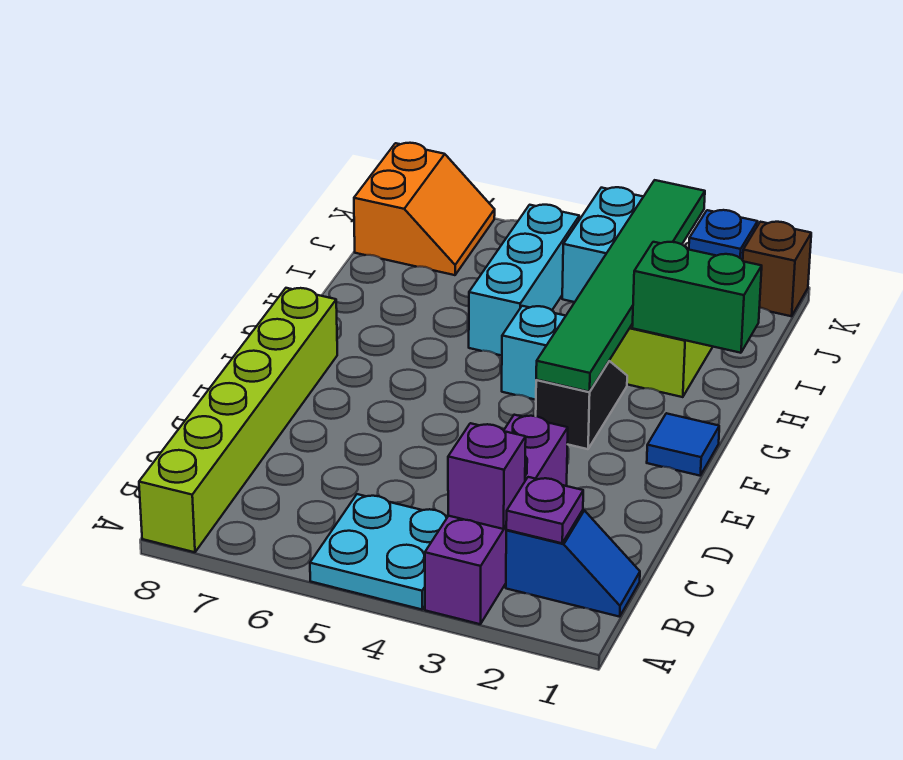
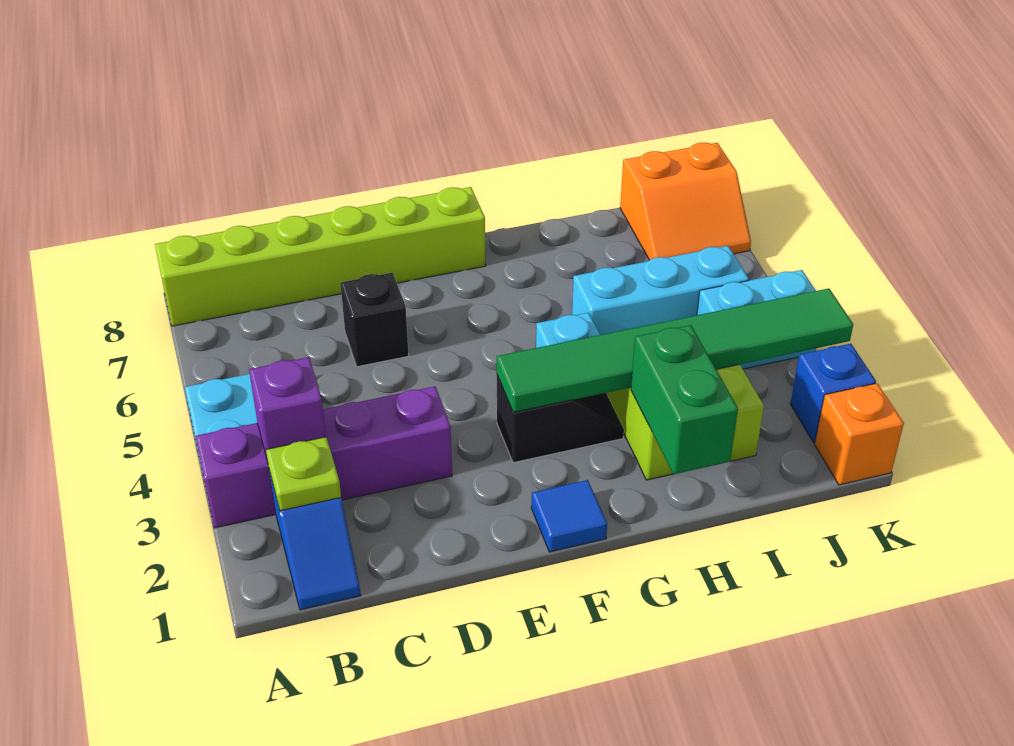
purple 1x1 plate [506,477,583,543] -> lime 1x1 plate [266,437,341,511]
none -> black 1x1 brick [340,273,409,367]
brown 1x1 brick [743,222,811,316] -> orange 1x1 brick [815,383,904,485]

